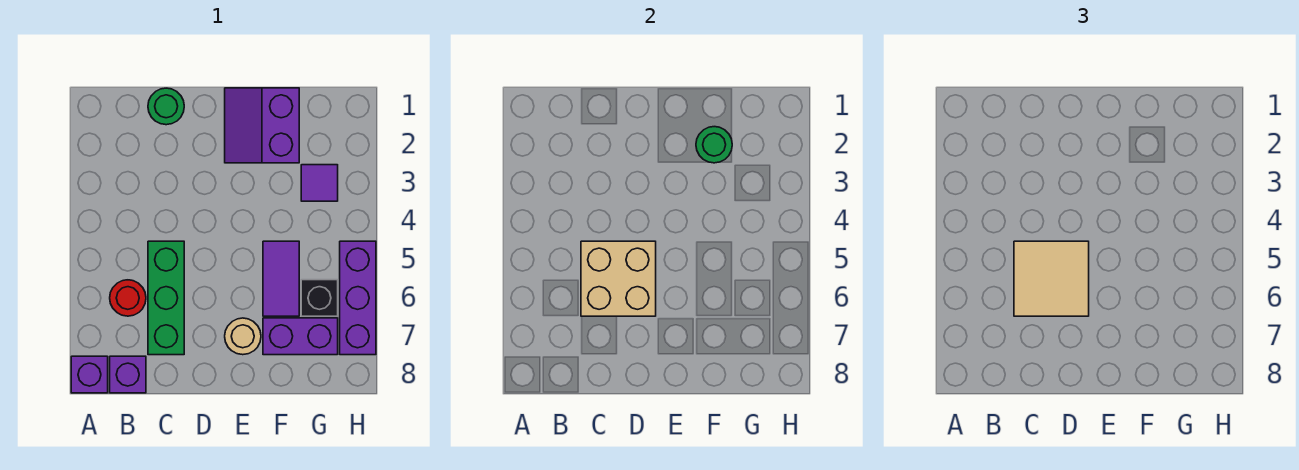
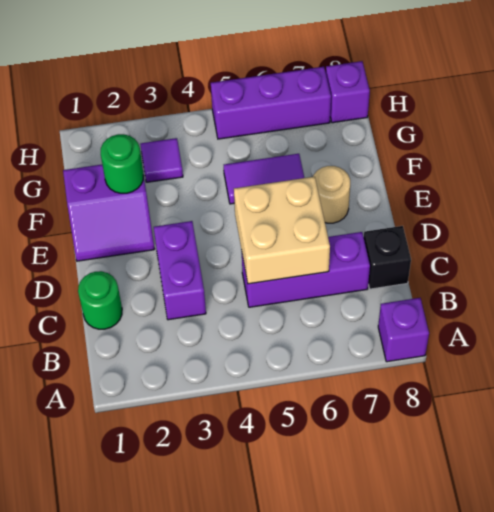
red 1x1 round brick [110,280,146,316] -> none
purple 1x1 brick [110,356,146,393] -> purple 1x1 brick moved to [326,61,370,123]
green 1x3 brick [148,241,184,355] -> purple 1x3 brick [242,232,370,307]
tan 2x2 tile [1014,241,1089,316] -> none
purple 1x2 brick [263,318,338,355] -> purple 1x2 brick moved to [154,221,206,320]
black 1x1 brick [301,280,338,316] -> black 1x1 brick moved to [364,226,411,289]

